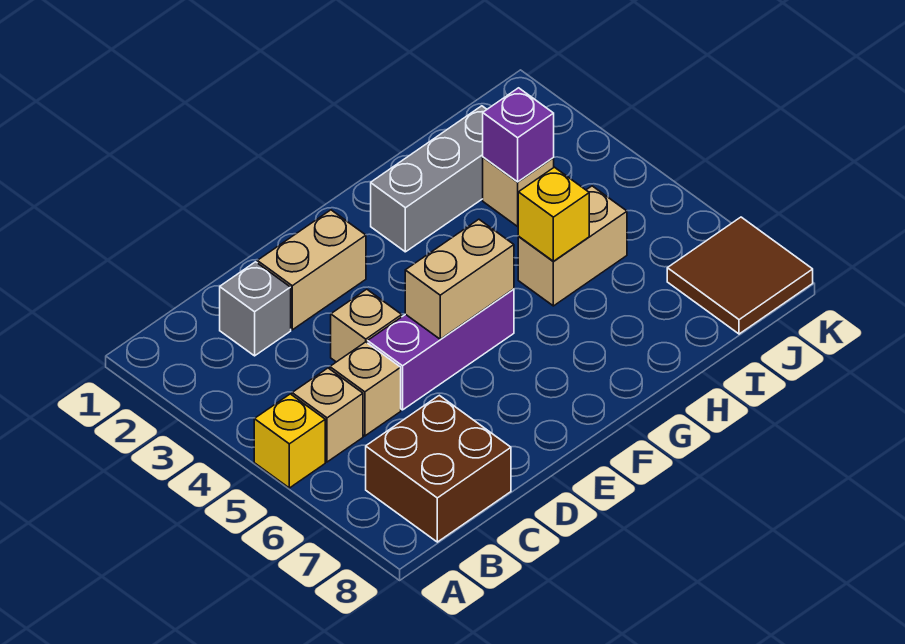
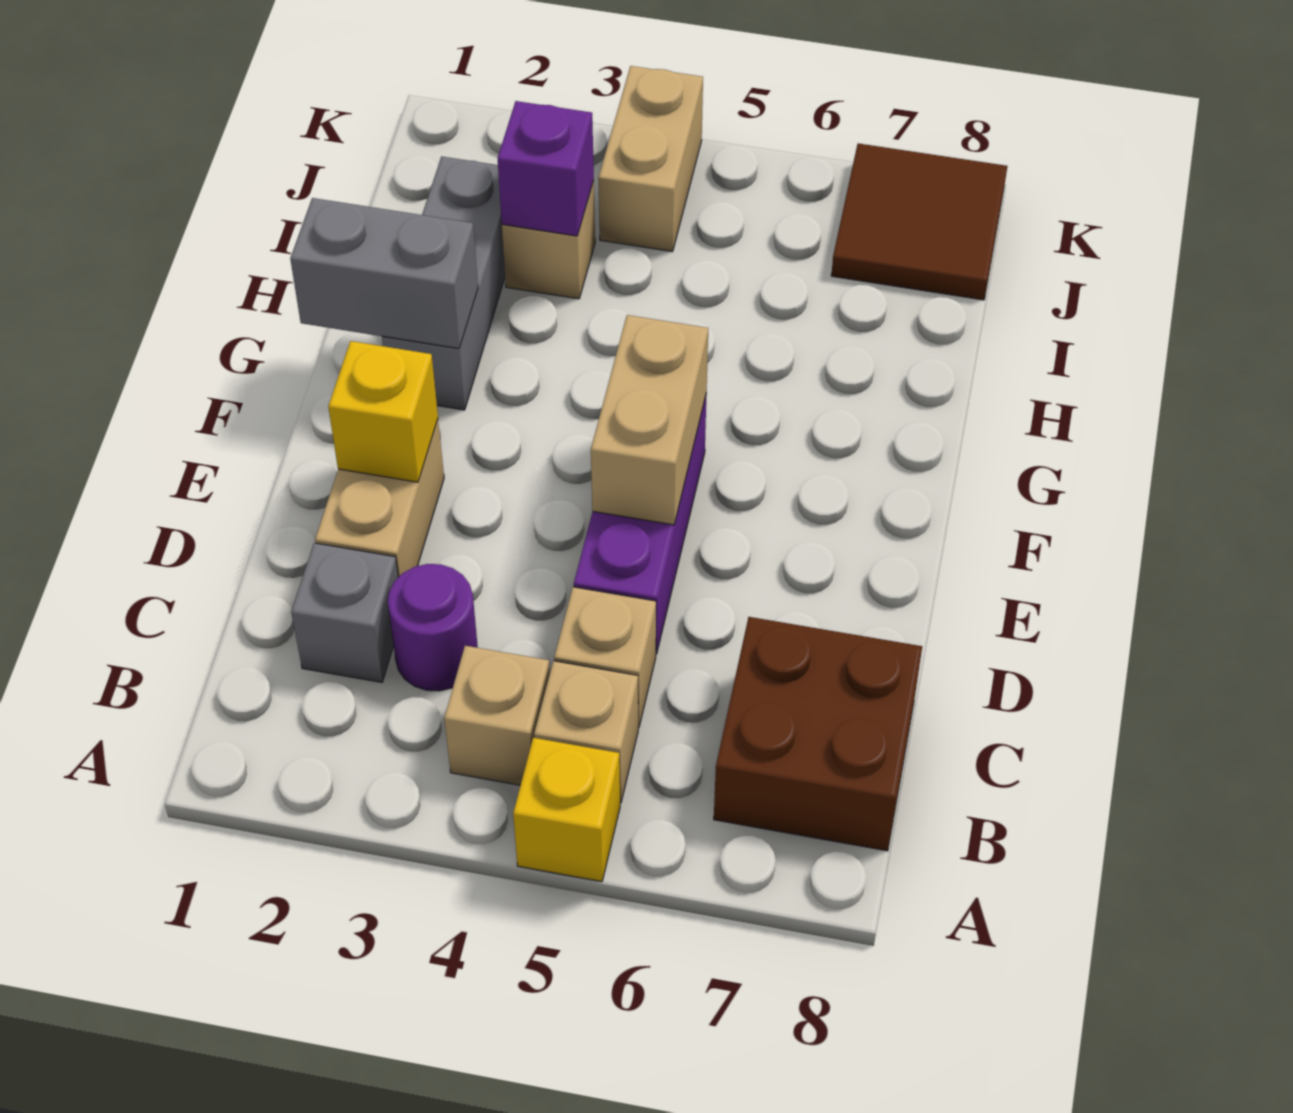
none -> purple 1x1 round brick [388,564,478,691]
tan 1x1 brick [331,289,402,362] -> tan 1x1 brick moved to [444,646,550,785]
none -> grey 1x2 brick [290,198,478,349]
tan 1x2 brick [518,186,627,306] -> tan 1x2 brick moved to [598,66,703,252]
yellow 1x1 brick [518,167,589,261] -> yellow 1x1 brick moved to [328,341,438,482]

